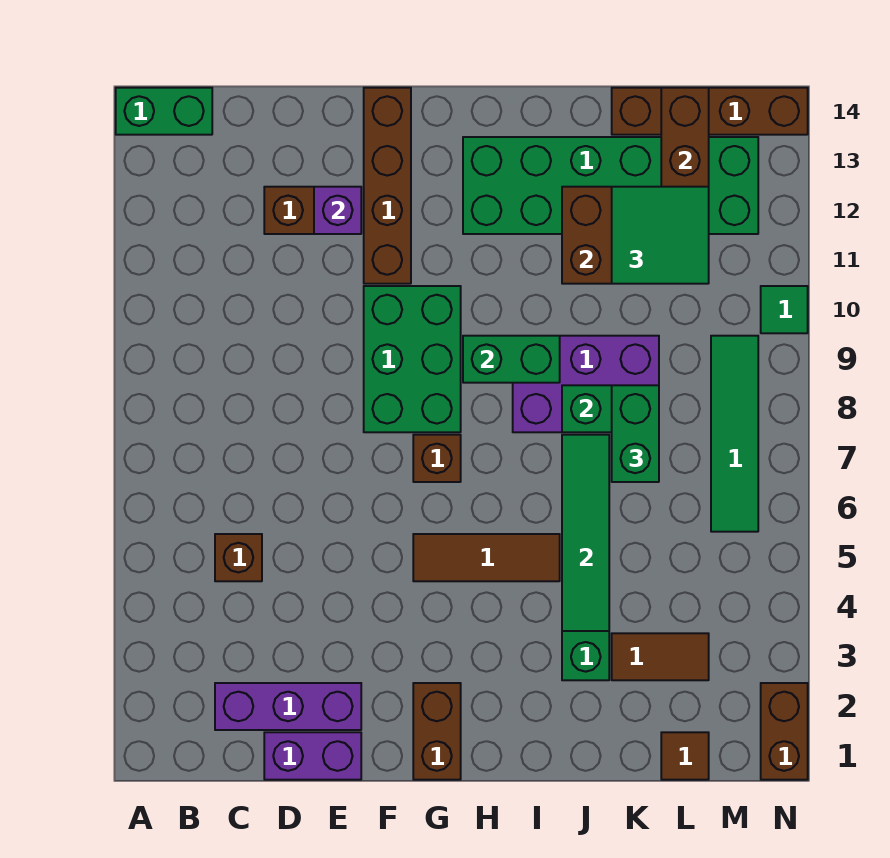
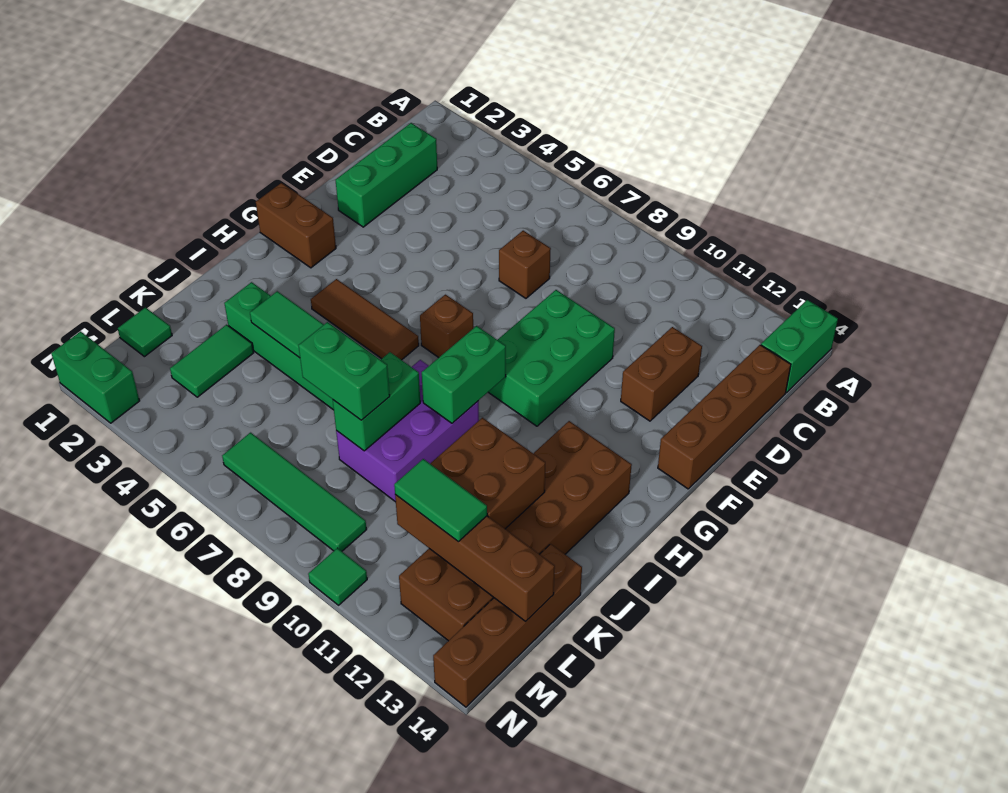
purple 1x3 brick [215,683,361,730] -> green 1x3 brick [336,123,437,227]
brown 1x1 brick [215,534,262,581] -> brown 1x1 brick moved to [499,231,551,298]
purple 1x2 brick [264,732,361,780] -> none
purple 1x1 brick [314,187,361,234] -> none
green 2x3 brick [364,286,461,432] -> green 2x3 brick turned to [488,290,615,426]
brown 1x4 brick [364,88,411,284] -> brown 1x4 brick turned to [658,345,791,489]
brown 1x3 tile [413,534,560,581] -> brown 1x3 tile turned to [311,279,419,360]
green 2x6 brick [463,137,758,234] -> brown 2x6 brick [399,421,632,641]
brown 1x2 tile [612,633,709,680] -> green 1x2 tile [170,325,254,397]
green 2x2 tile [612,187,709,284] -> green 1x2 tile [394,459,487,542]
brown 1x1 tile [661,732,709,780] -> green 1x1 tile [118,307,172,357]
brown 1x2 brick [761,683,808,780] -> green 1x2 brick [51,331,139,423]

